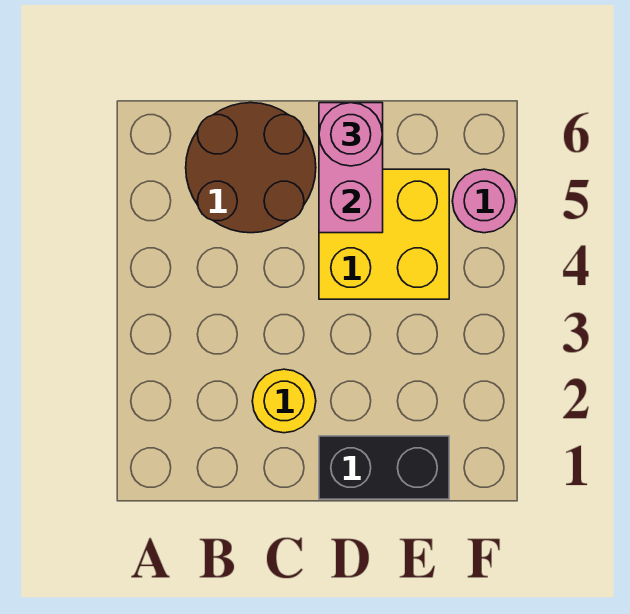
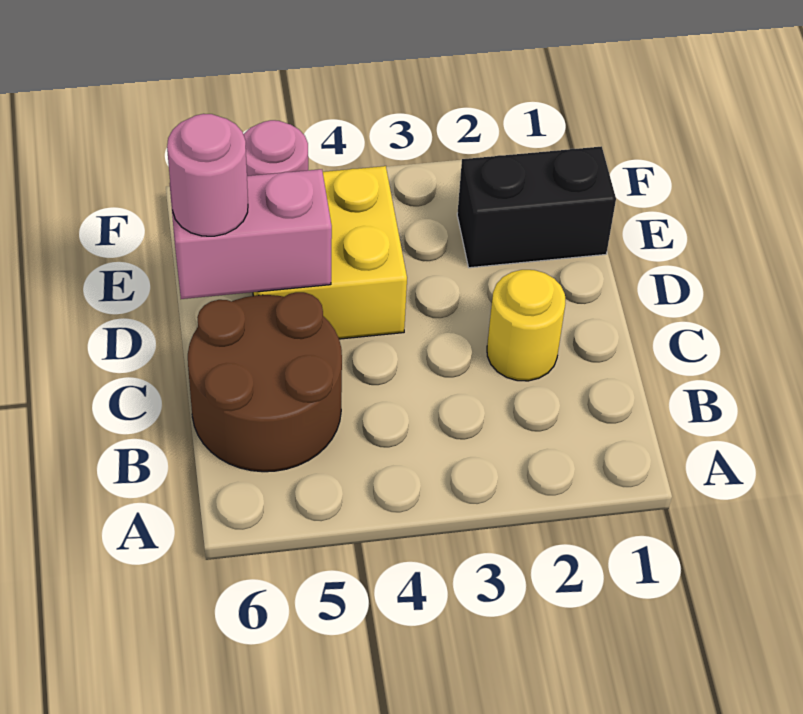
black 1x2 brick [319,436,449,499] -> black 1x2 brick turned to [457,146,616,268]

